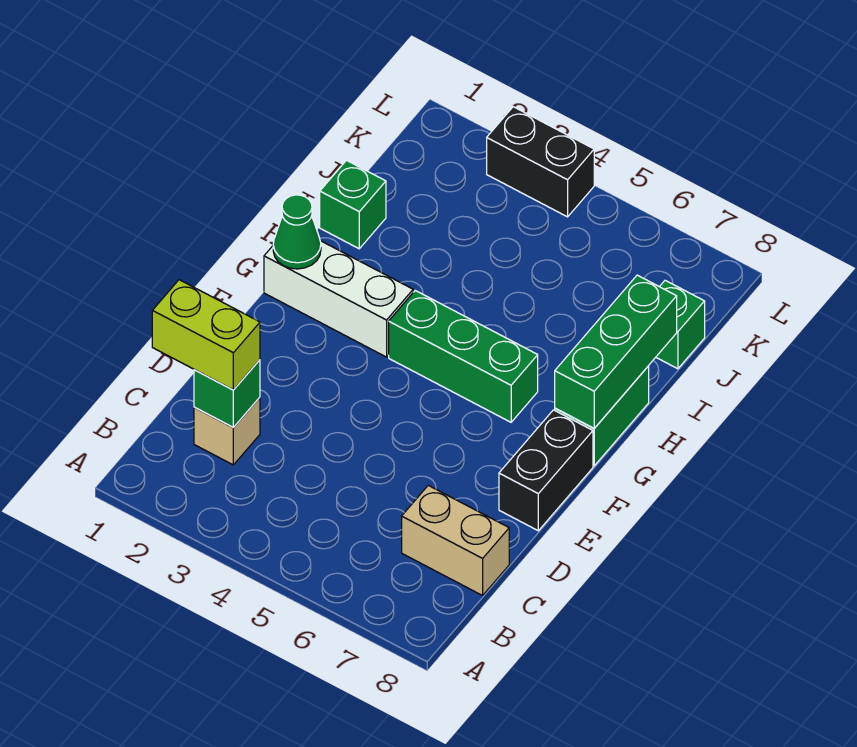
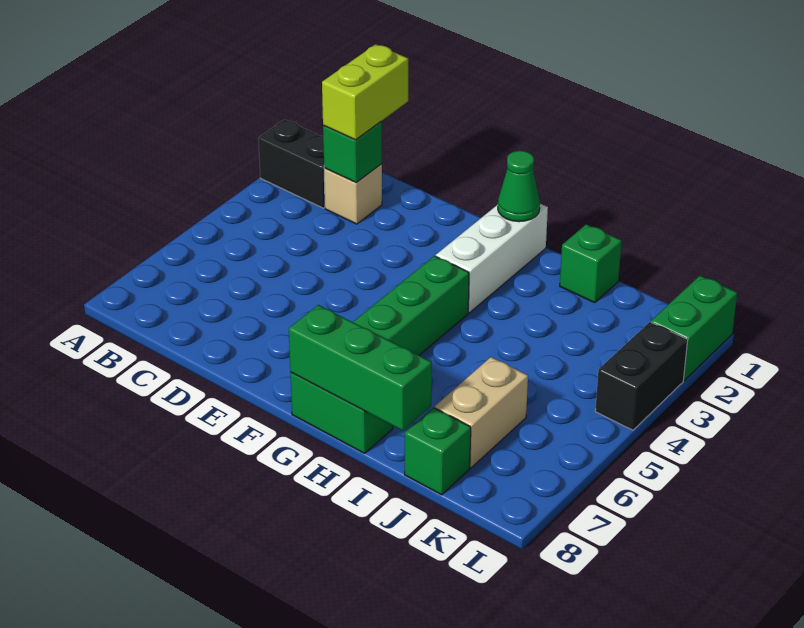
tan 1x2 brick [402,485,509,596] -> tan 1x2 brick moved to [435,357,528,468]
black 1x2 brick [499,410,593,531] -> black 1x2 brick moved to [258,119,325,208]
none -> green 1x2 brick [651,276,737,380]

